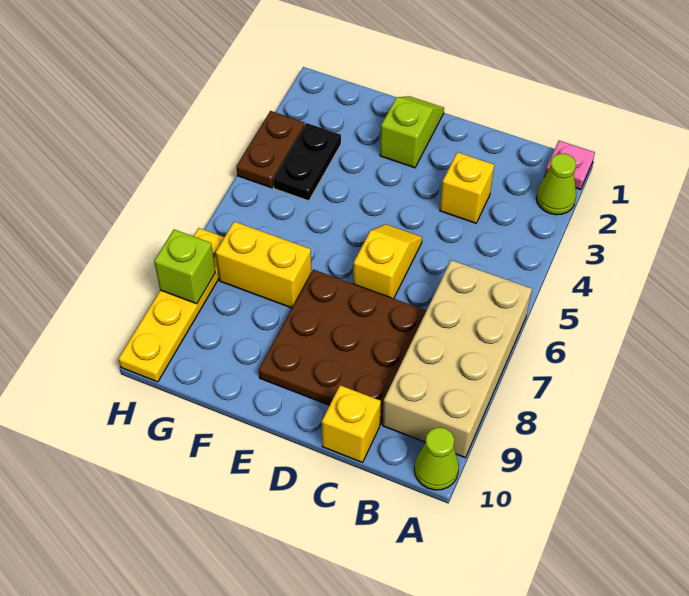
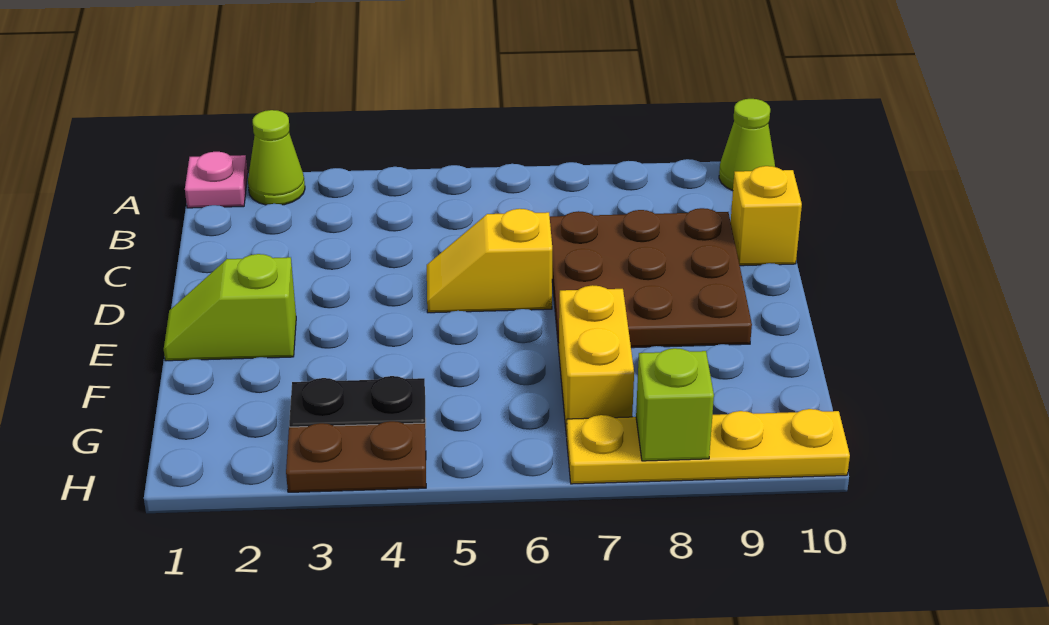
tan 2x4 brick [383,260,532,458] -> none
yellow 1x1 brick [440,152,494,223] -> none

